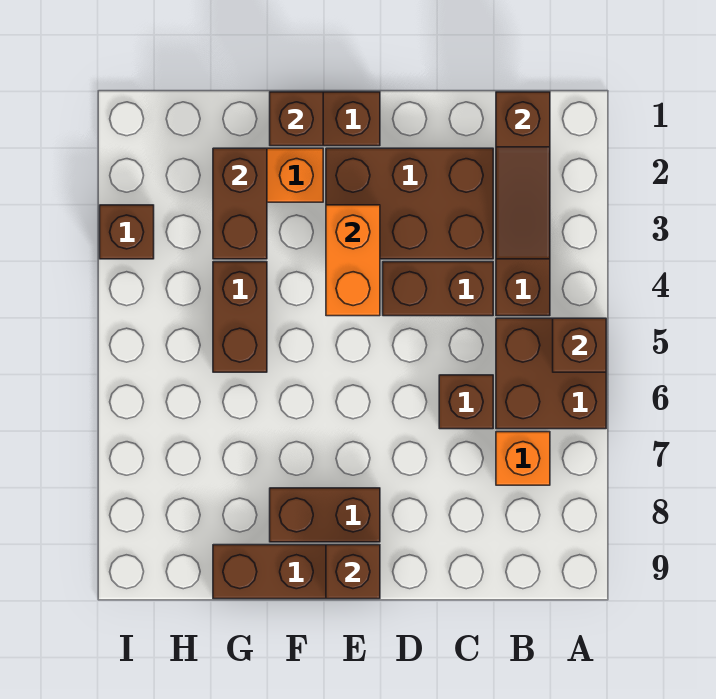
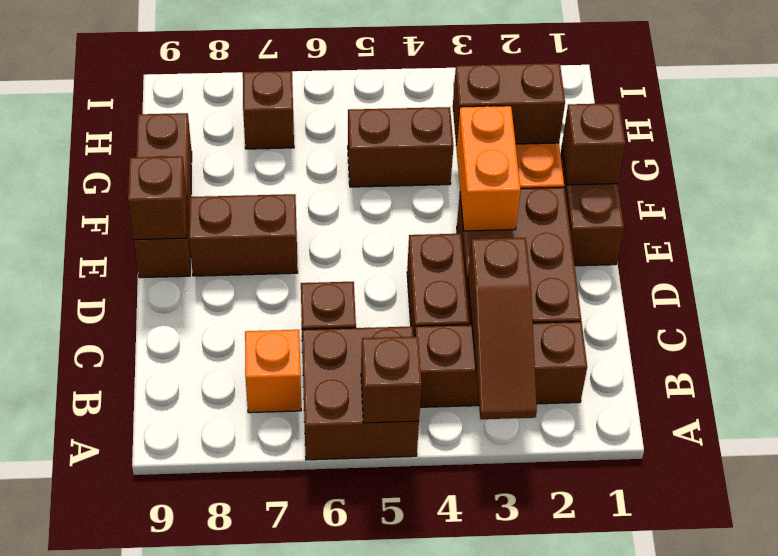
brown 1x3 slope [496,92,550,259] -> brown 1x3 slope turned to [468,238,537,419]
orange 1x2 brick [326,205,380,316] -> orange 1x2 brick turned to [456,106,521,231]
brown 1x2 brick [270,488,380,542] -> brown 1x2 brick turned to [189,194,298,276]
brown 1x1 brick [100,205,154,259] -> brown 1x1 brick moved to [243,71,294,149]

